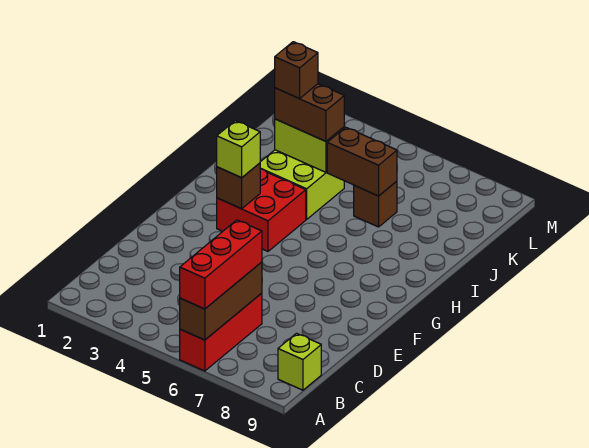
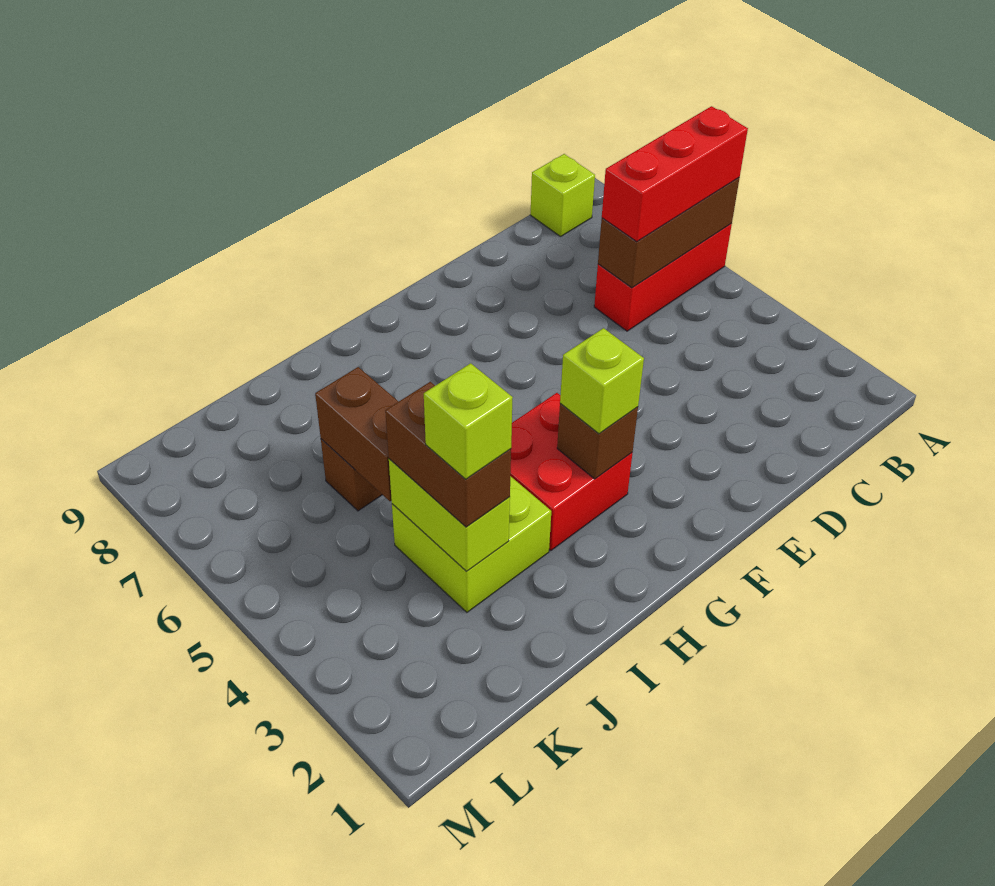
brown 1x1 brick [275,42,318,99] -> lime 1x1 brick [424,363,513,479]

